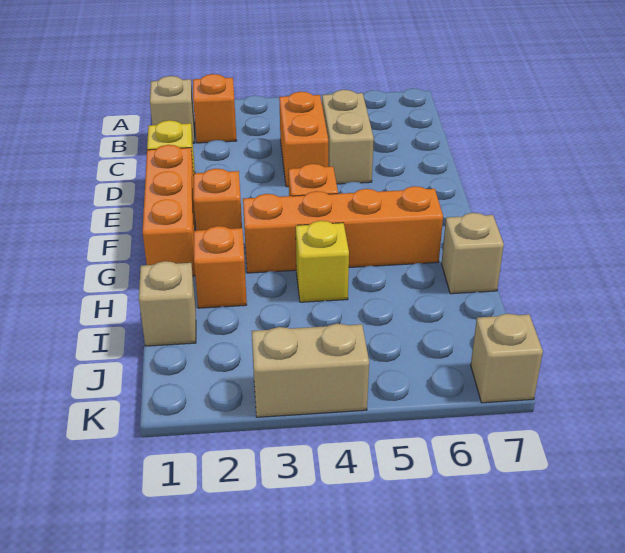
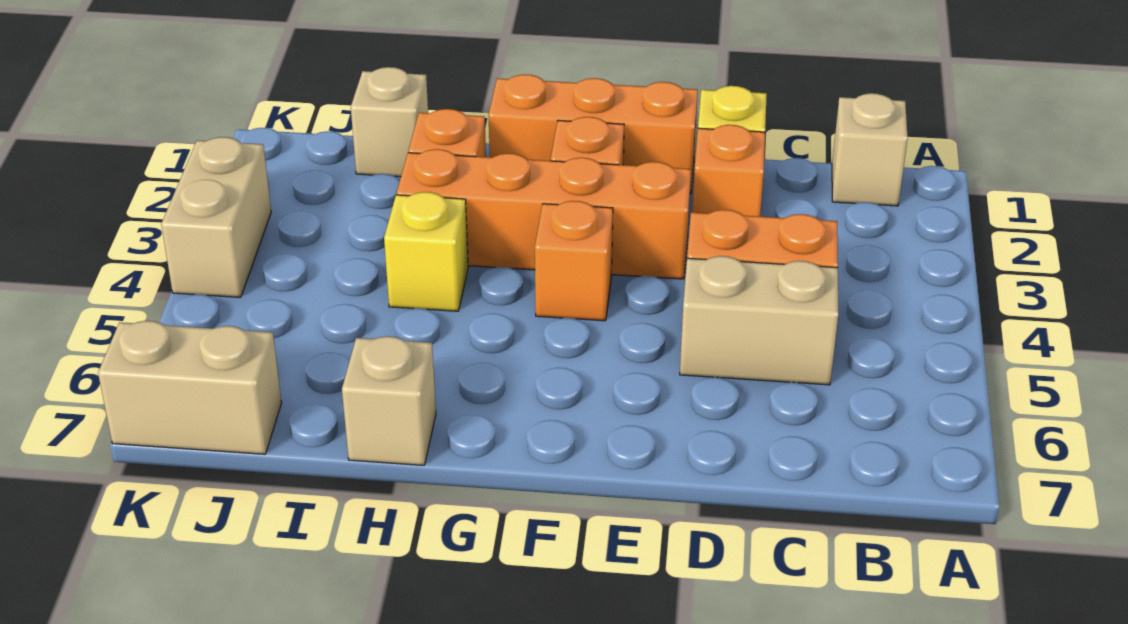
orange 1x1 brick [193,74,237,143] -> orange 1x1 brick moved to [692,125,765,217]
orange 1x4 brick [243,186,443,273] -> orange 1x4 brick turned to [397,149,691,279]
tan 1x1 brick [471,314,543,403] -> tan 1x2 brick [98,321,282,454]

